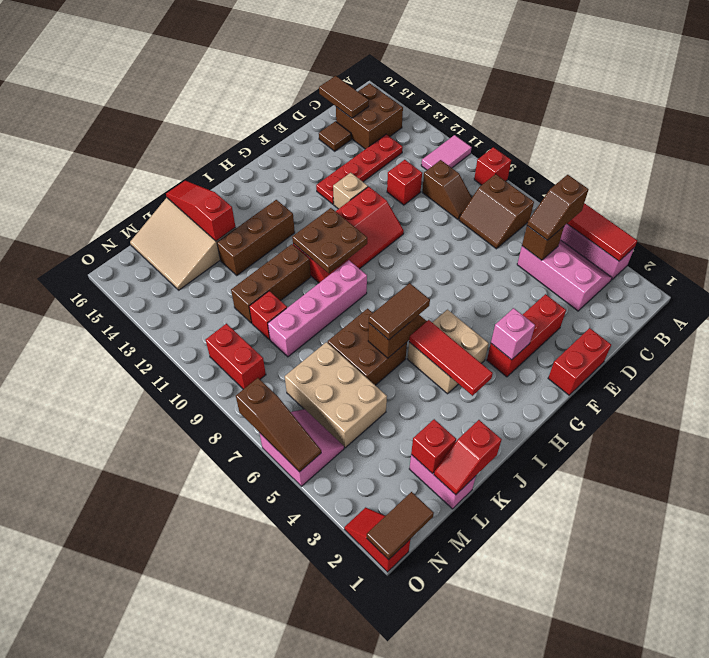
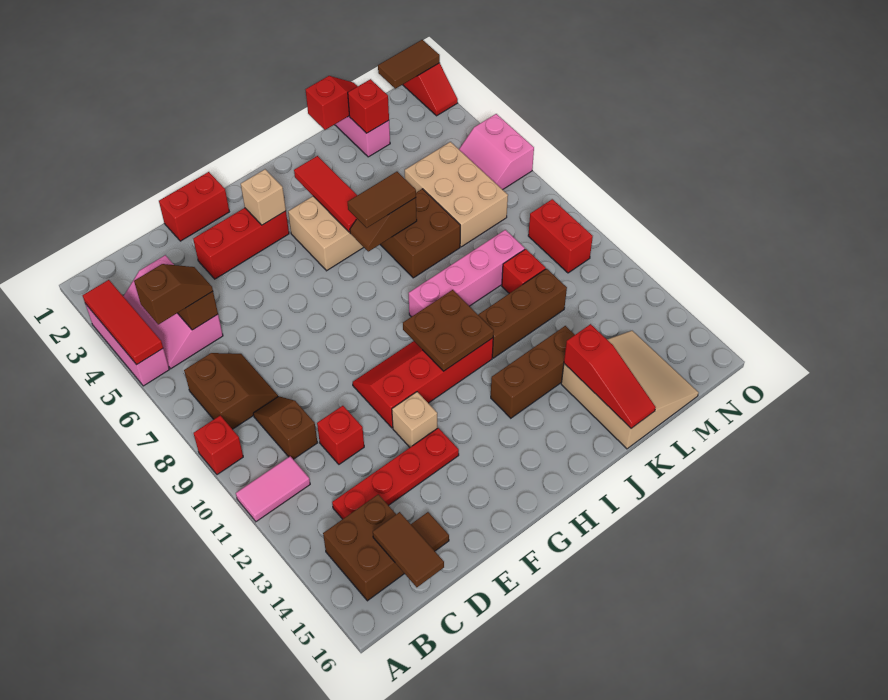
pink 1x1 brick [491,308,535,360] -> tan 1x1 brick [241,169,286,225]
brown 1x3 slope [236,378,321,472] -> none

